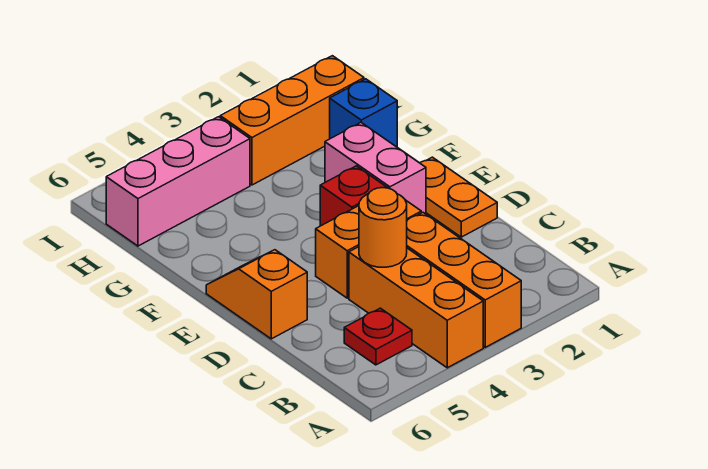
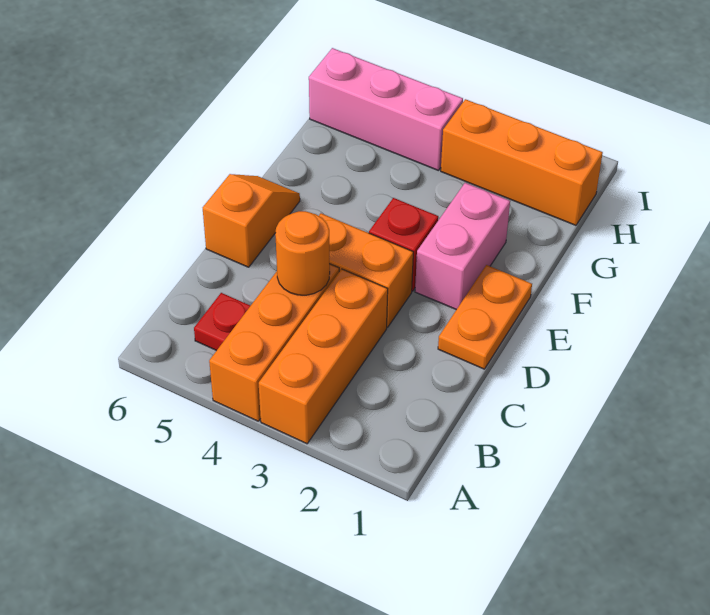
blue 1x1 brick [330,79,397,147] -> none

